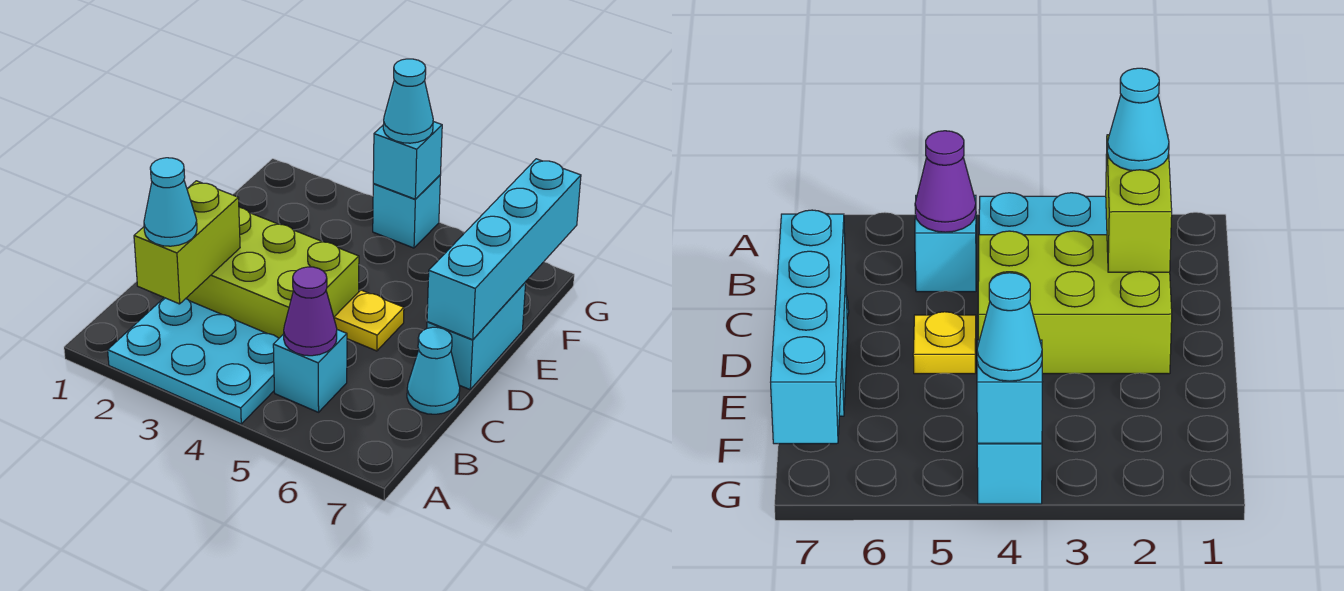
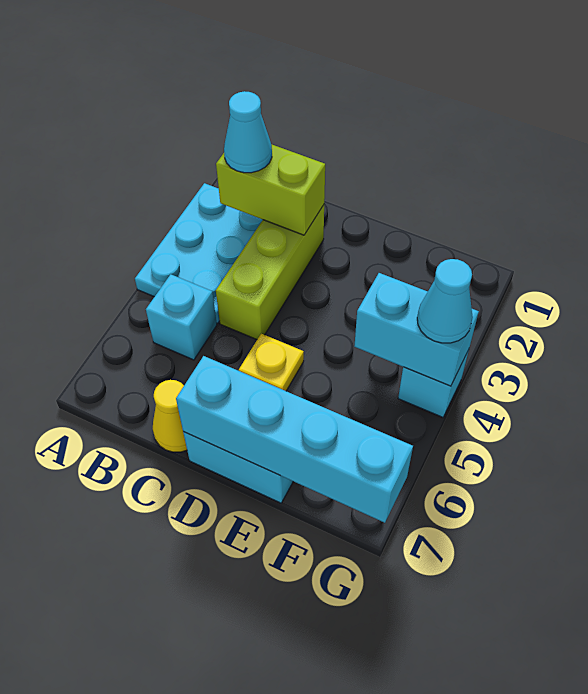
purple 1x1 cone [284,267,337,356] -> none
lime 2x3 brick [186,207,359,338] -> lime 1x3 brick [216,205,324,340]
cyan 1x1 cone [407,327,460,414] -> yellow 1x1 cone [153,380,187,452]
cyan 1x1 brick [373,122,442,199] -> cyan 1x2 brick [354,273,479,386]

